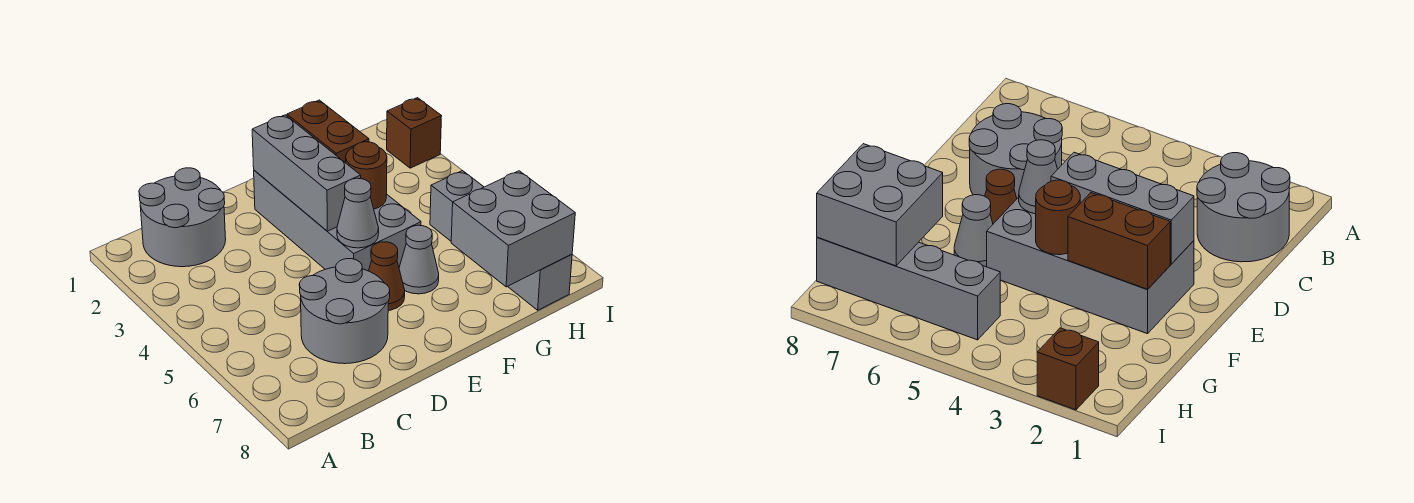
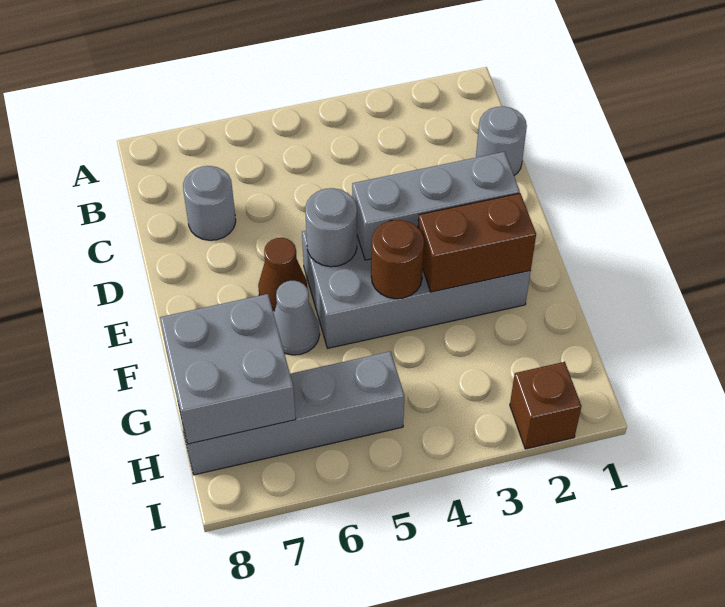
grey 2x2 round brick [139,168,226,267] -> grey 1x1 round brick [476,106,527,175]
grey 2x2 round brick [299,259,390,364] -> grey 1x1 round brick [183,166,236,240]
grey 1x1 cone [337,178,379,248] -> grey 1x1 round brick [305,188,357,267]

